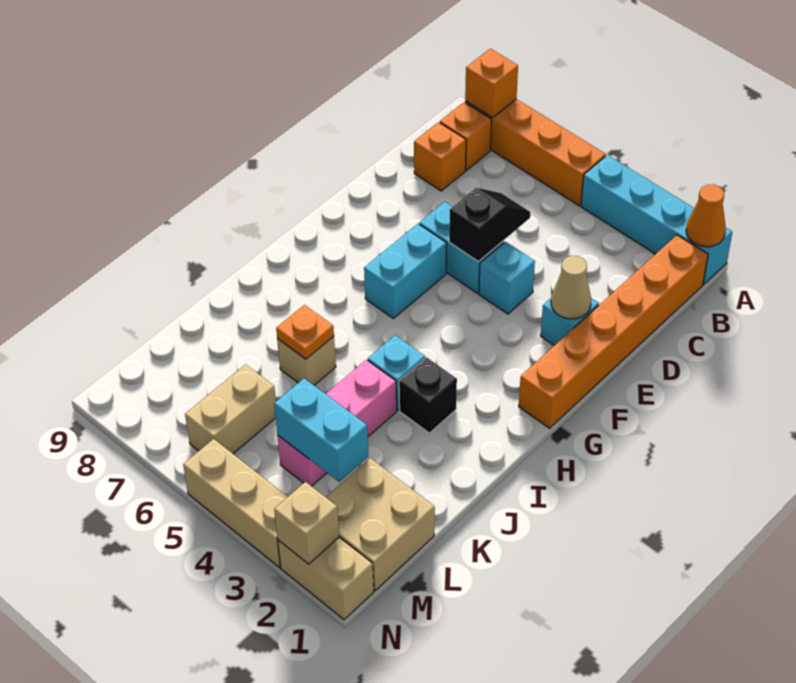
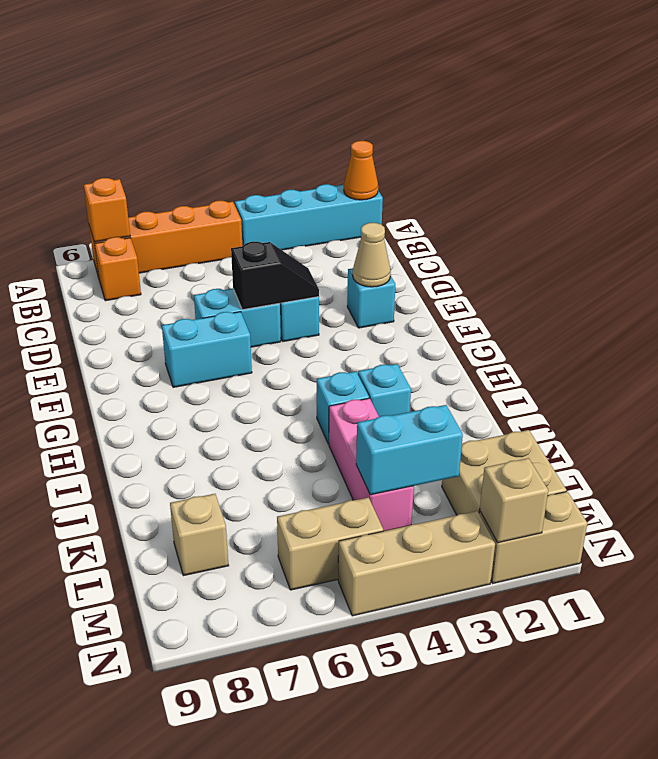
orange 1x6 brick [519,235,708,428] -> none
orange 1x1 brick [414,122,466,191] -> none
black 1x2 slope [449,188,530,262] -> black 1x2 slope turned to [231,242,319,310]
cyan 1x2 brick [364,224,447,318] -> cyan 1x2 brick turned to [162,312,252,387]
black 1x1 brick [399,357,457,433] -> cyan 1x1 brick [358,364,411,417]
tan 1x1 brick [277,336,336,385] -> tan 1x1 brick moved to [170,494,229,576]
orange 1x1 plate [276,305,334,359] -> none
tan 1x2 brick [185,364,276,454] -> tan 1x2 brick turned to [277,497,383,590]

